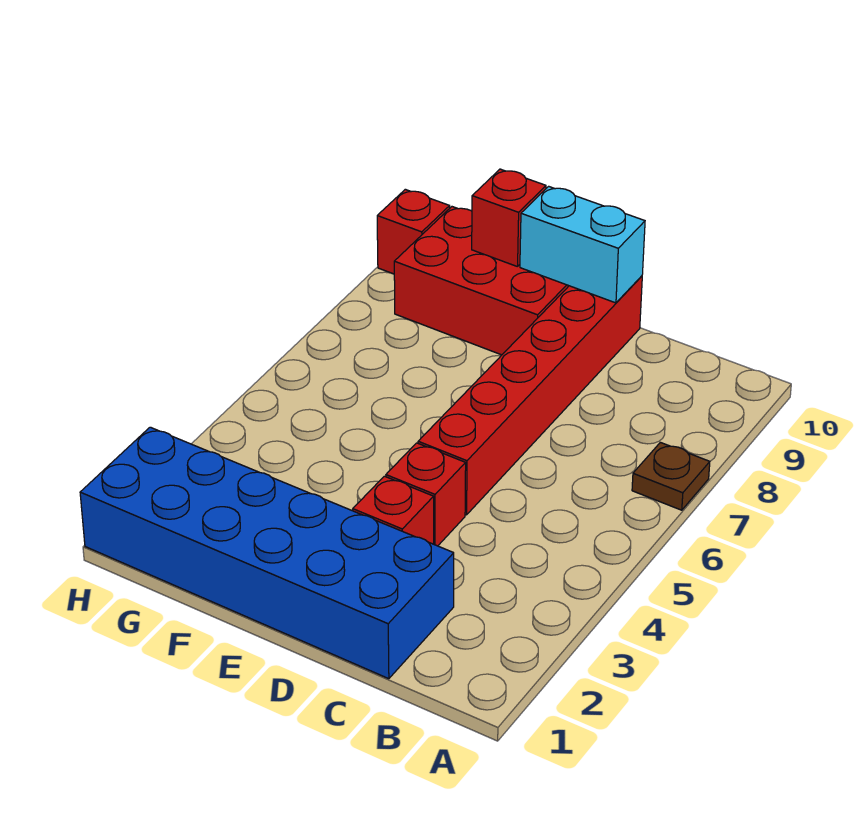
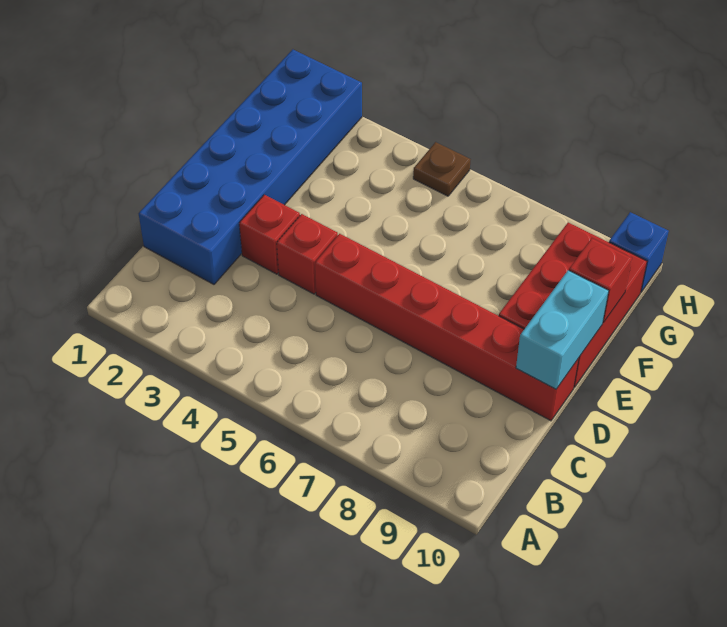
brown 1x1 plate [632,442,710,510] -> brown 1x1 plate moved to [413,142,471,196]
red 1x1 brick [377,189,450,274] -> blue 1x1 brick [609,212,669,292]

